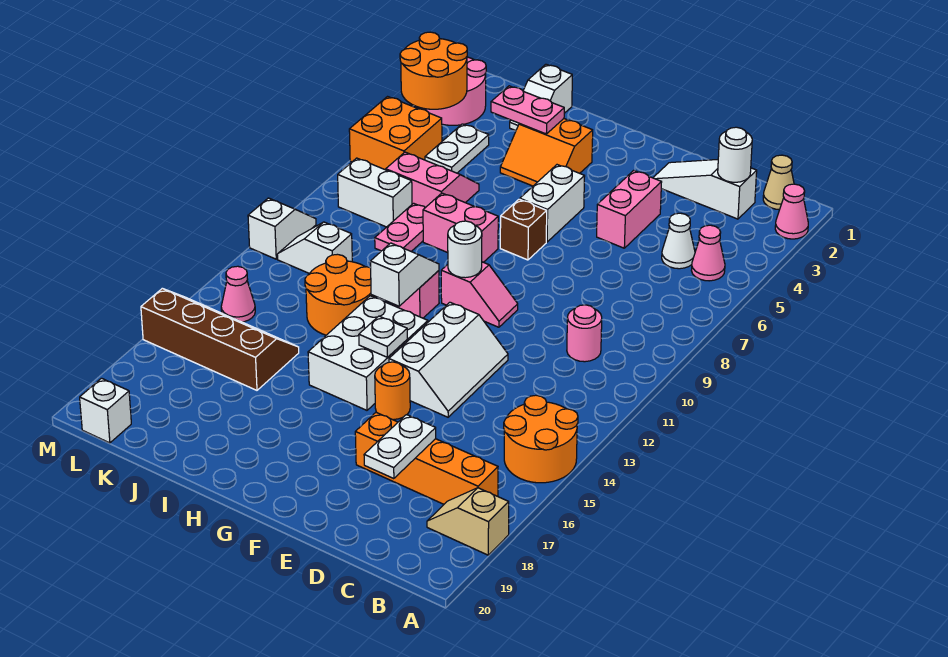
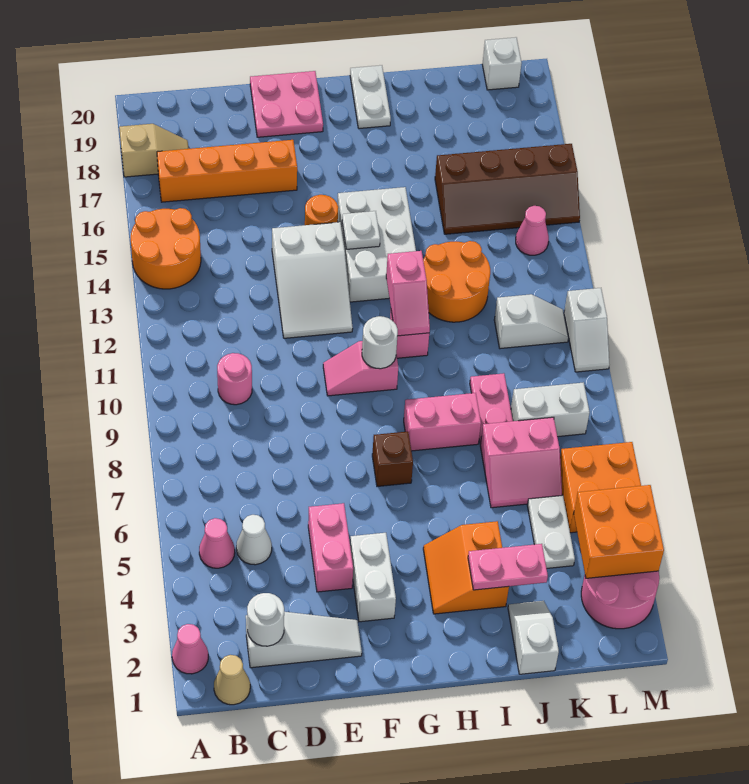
white 1x2 plate [364,415,436,479] -> white 1x2 plate moved to [350,65,391,129]
white 2x3 slope [389,302,508,417] -> white 2x3 slope turned to [272,222,353,338]
none -> pink 2x2 plate [250,71,323,137]
white 1x2 brick [520,165,585,242] -> white 1x2 brick moved to [350,533,396,622]
orange 2x2 slope [500,119,593,186] -> orange 2x2 slope turned to [423,521,509,614]
white 1x2 slope [370,243,439,306] -> pink 1x2 slope [386,251,430,336]
orange 2x2 round brick [400,32,467,109] -> orange 2x2 brick [574,485,664,578]

